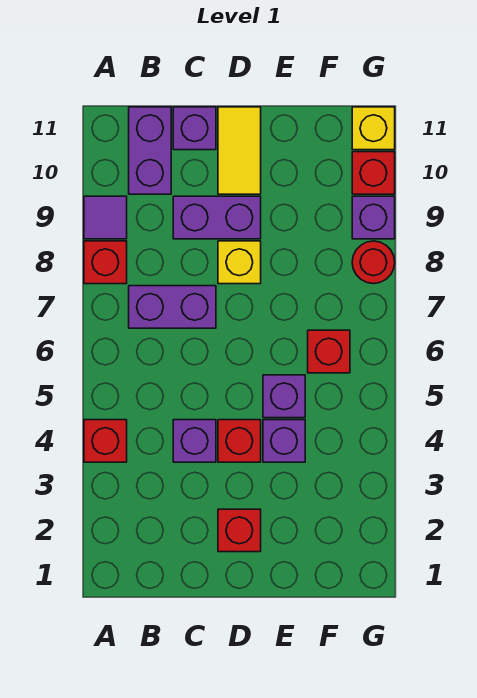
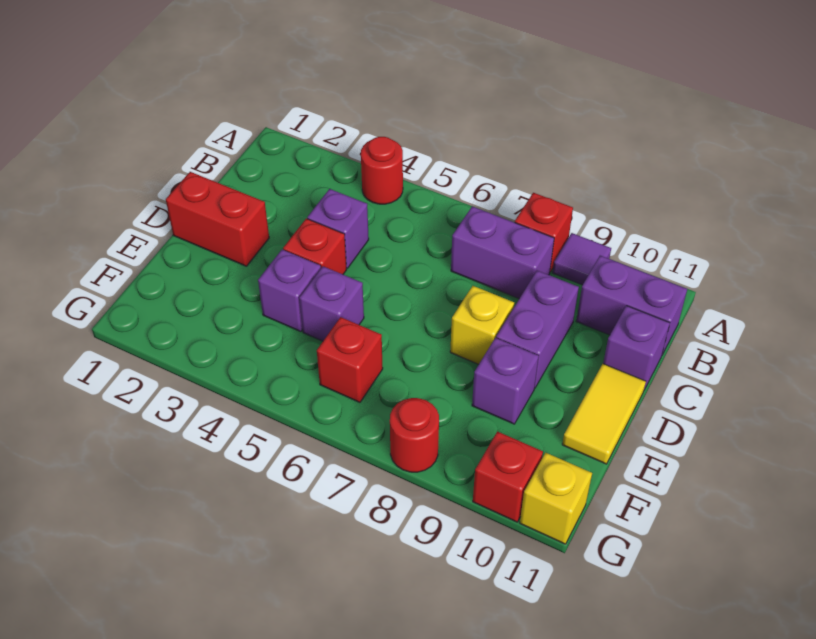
red 1x1 brick [84,420,127,462] -> red 1x1 round brick [361,137,403,204]
purple 1x2 brick [129,286,216,328] -> purple 1x2 brick turned to [451,206,554,299]
red 1x1 brick [218,509,261,552] -> red 1x2 brick [166,172,269,266]
yellow 1x2 tile [218,107,261,194] -> yellow 1x2 tile turned to [562,364,646,464]
purple 1x1 brick [352,196,395,239] -> purple 1x1 brick moved to [472,338,539,424]

